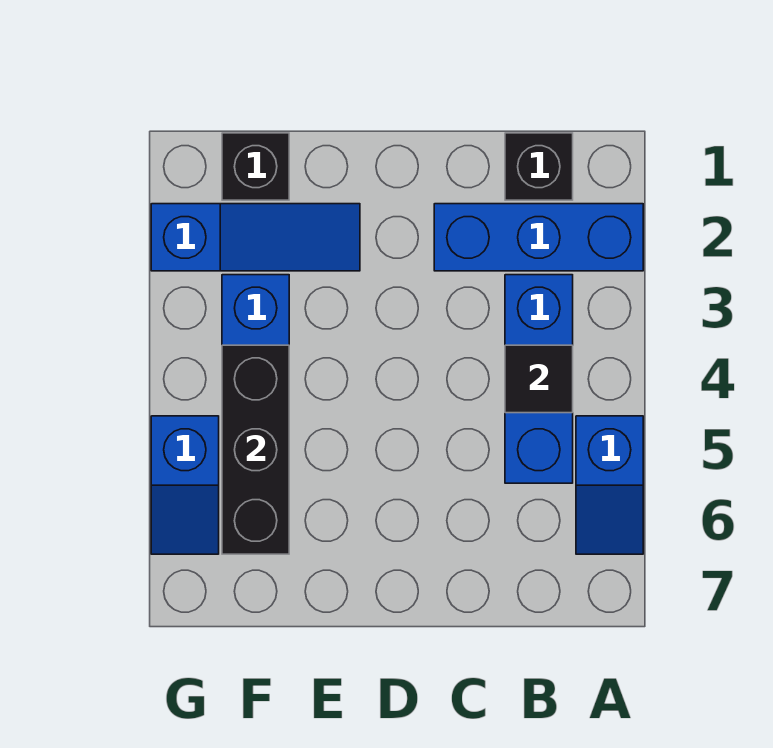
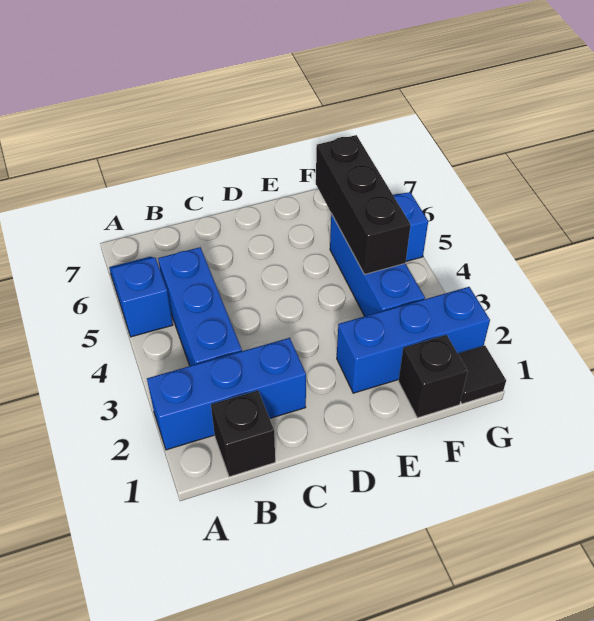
black 1x1 tile [505,345,573,413] -> black 1x1 tile moved to [458,346,506,404]
blue 1x3 slope [151,204,360,271] -> blue 1x3 brick [337,287,490,393]

